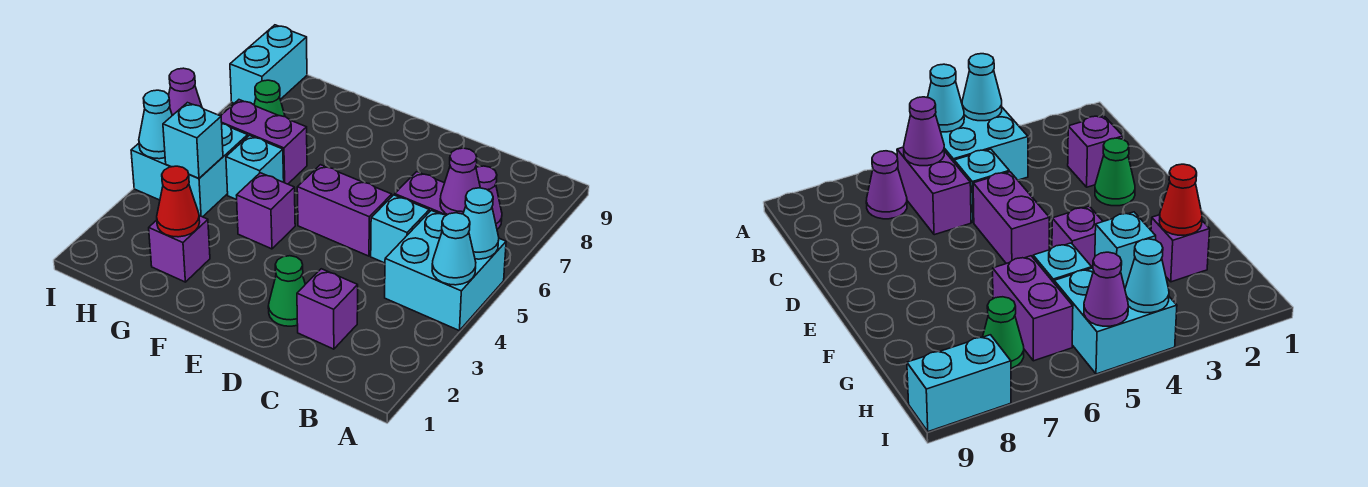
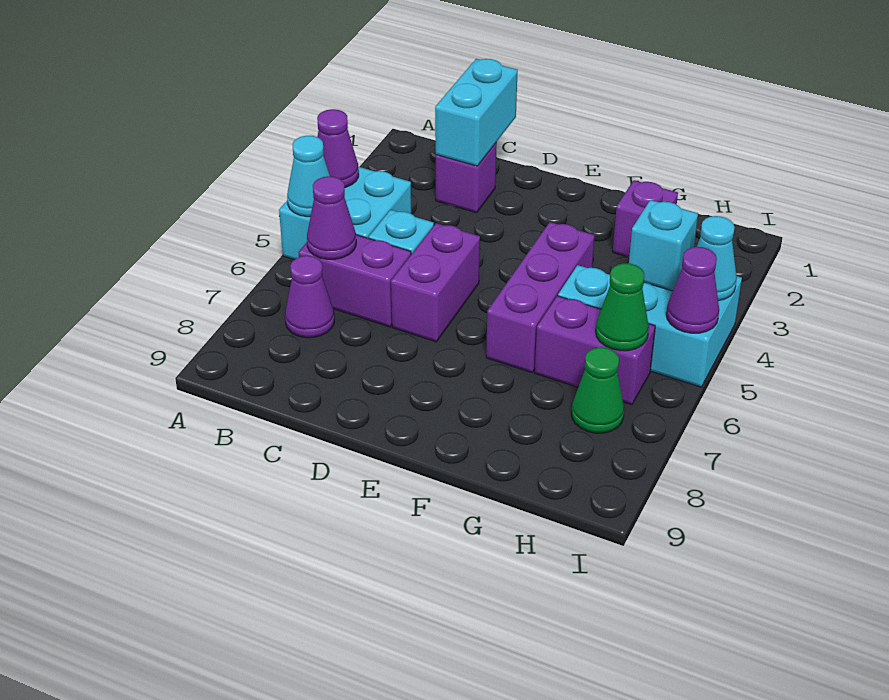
cyan 1x1 cone [432,213,476,285] -> purple 1x1 cone [317,109,359,188]
green 1x1 cone [268,256,305,326] -> green 1x1 cone moved to [596,263,649,351]
purple 1x2 brick [297,165,392,256] -> purple 1x2 brick turned to [391,223,480,342]
purple 1x1 brick [237,173,295,249] -> purple 1x3 brick [486,222,595,372]
red 1x1 cone [157,166,200,237] -> none
cyan 1x2 brick [230,25,307,105] -> cyan 1x2 brick moved to [435,59,518,166]

